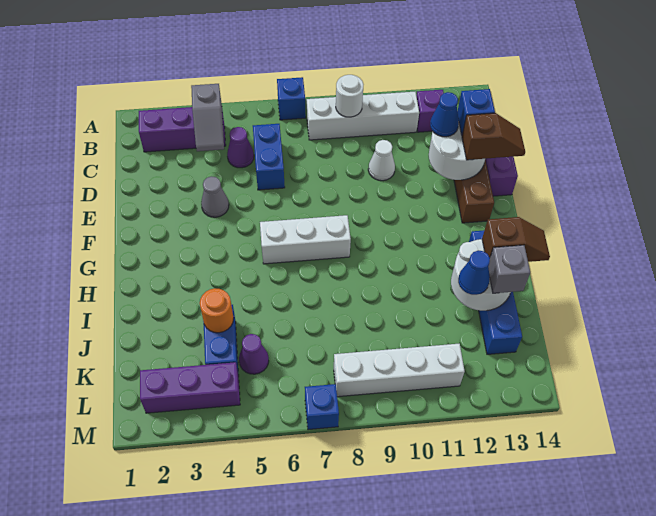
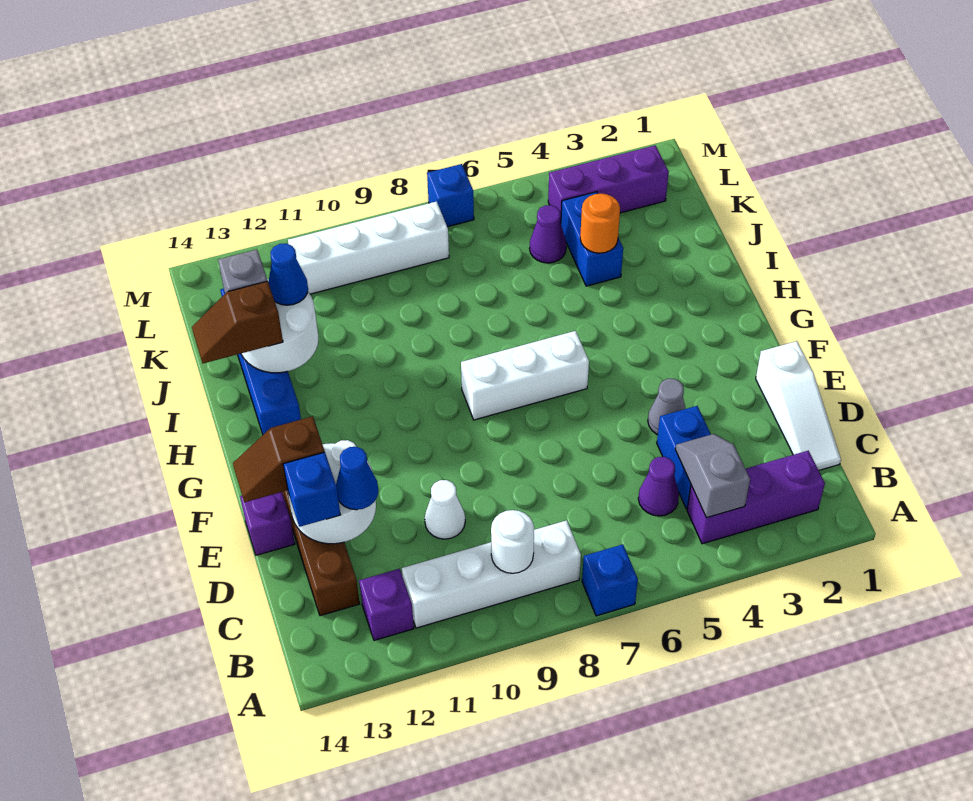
none -> white 1x3 slope [756,341,841,470]
blue 1x2 brick [253,124,285,190] -> blue 1x2 brick moved to [657,406,711,509]

